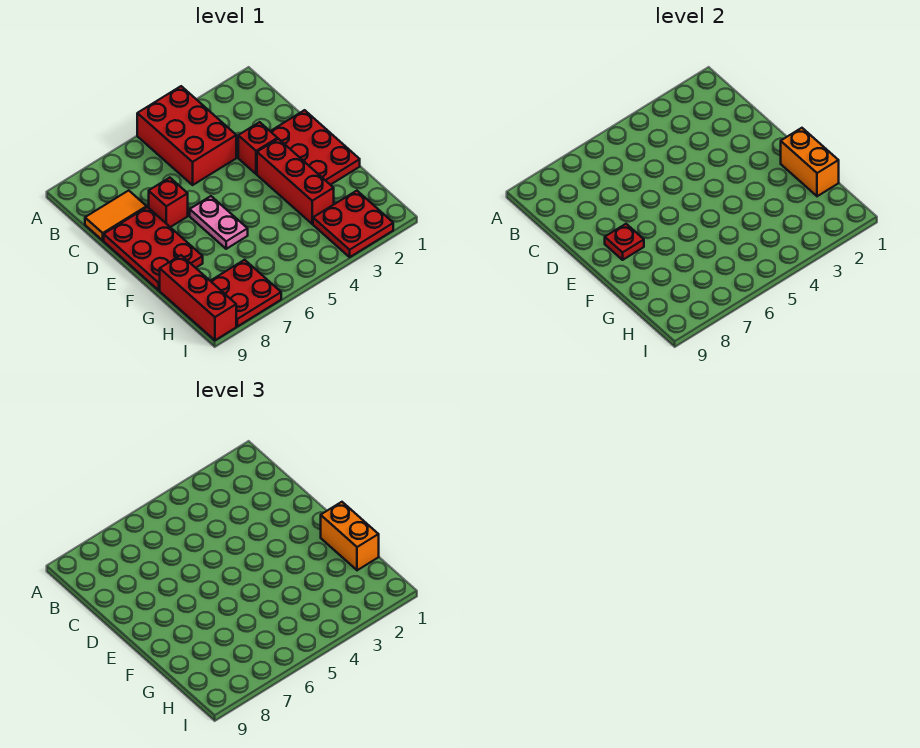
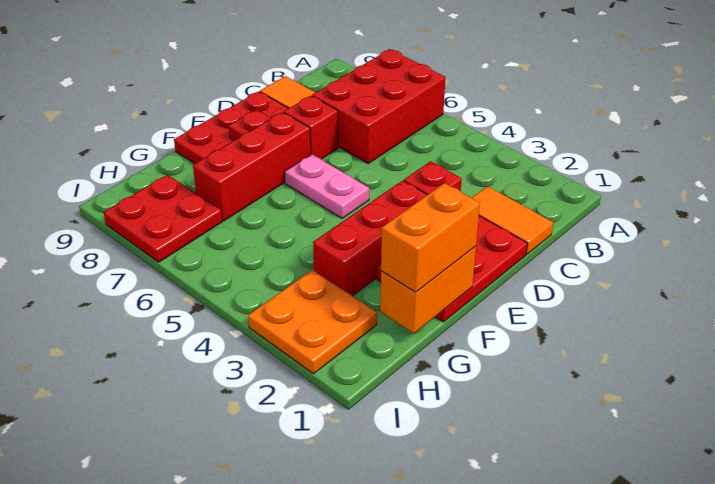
red 2x3 brick [137,86,236,185] -> red 2x3 brick moved to [312,49,446,163]
none -> orange 1x2 tile [472,186,553,254]
pink 1x2 plate [190,196,248,249] -> pink 1x2 plate turned to [285,154,369,218]
red 1x3 brick [160,255,236,340] -> red 1x3 brick moved to [193,112,311,221]
red 2x2 plate [313,191,393,257] -> orange 2x2 plate [248,270,377,374]

